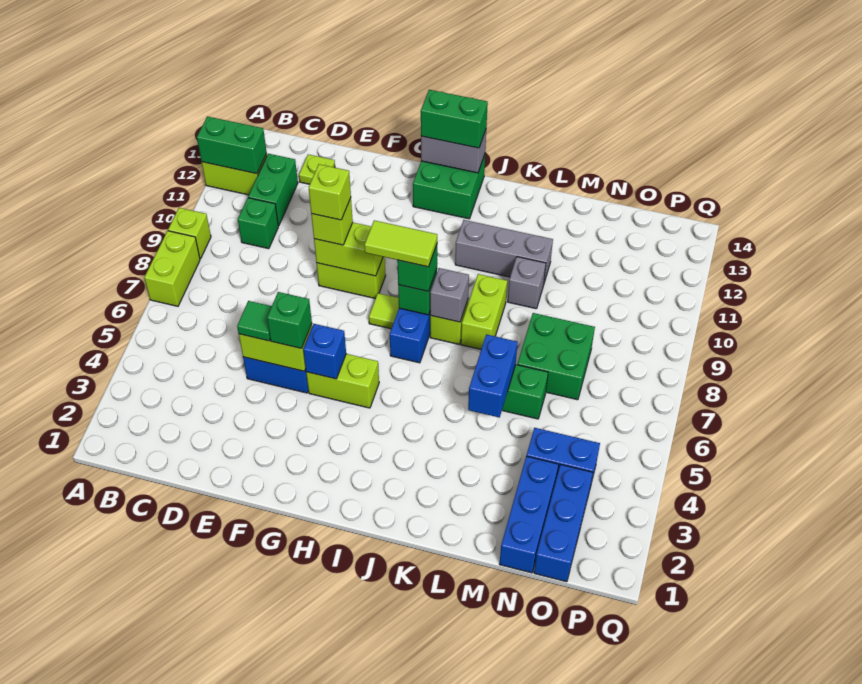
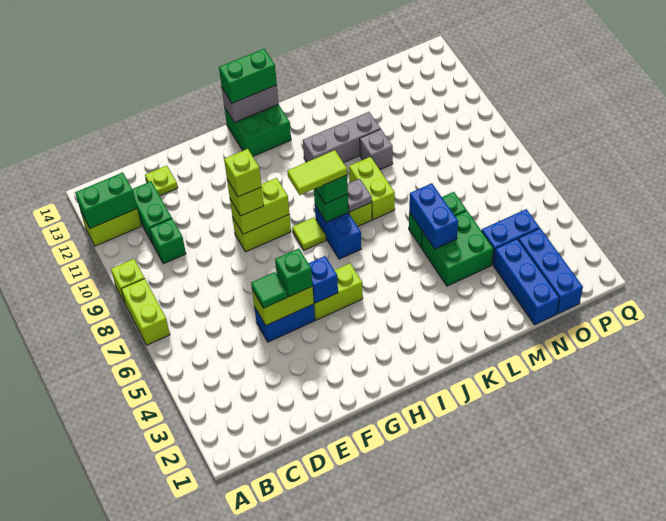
grey 1x1 brick [430,268,469,322] -> grey 1x1 plate [348,179,372,212]
green 2x2 brick [517,313,595,400] -> green 2x2 brick moved to [421,211,494,286]

